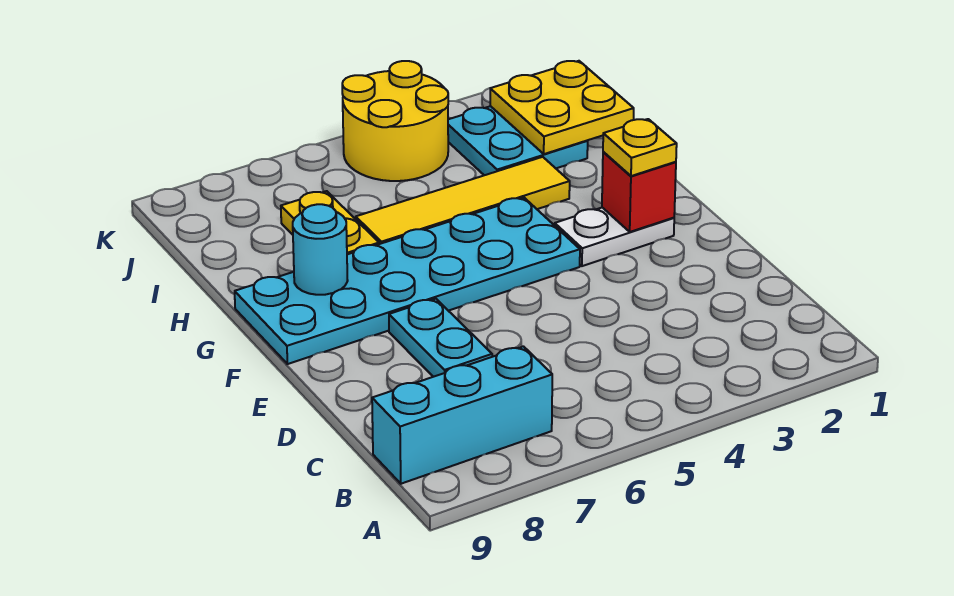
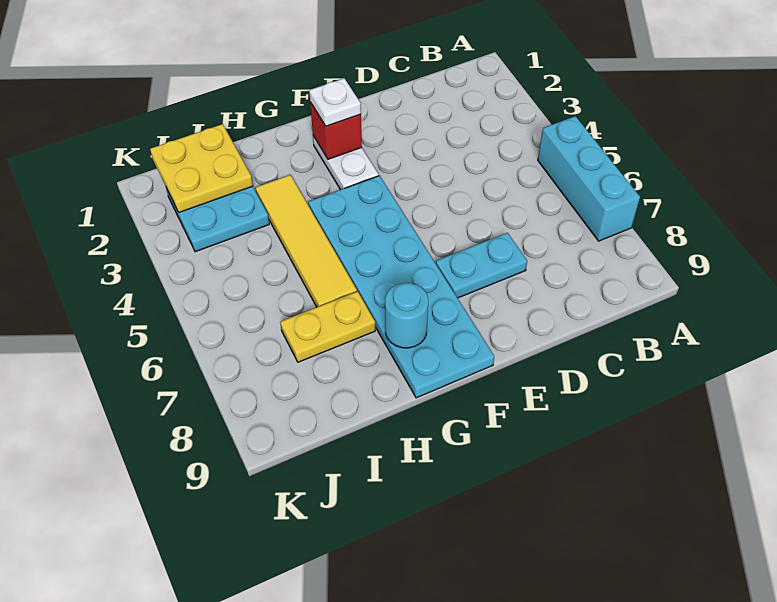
cyan 1x3 brick [372,346,552,484] -> cyan 1x3 brick moved to [538,116,640,241]
yellow 1x1 plate [603,119,677,176] -> white 1x1 plate [309,78,361,126]
yellow 2x2 round brick [342,61,448,181] -> none

